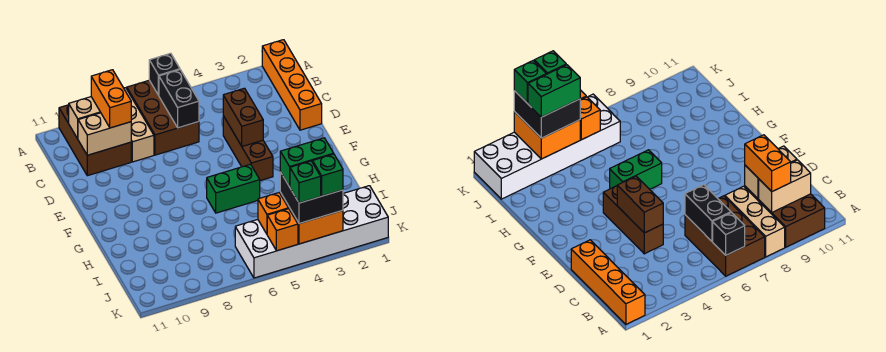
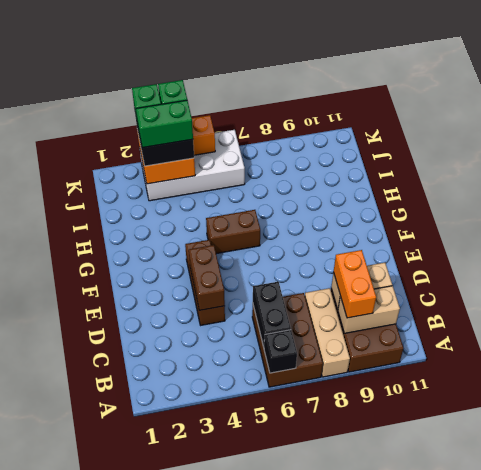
orange 1x4 brick [262,40,322,130] -> none
green 1x2 brick [207,164,260,213] -> brown 1x2 brick [206,210,260,254]
white 2x6 brick [235,186,388,278] -> white 2x4 brick [139,130,245,201]
orange 1x1 brick [258,193,288,234] -> none

